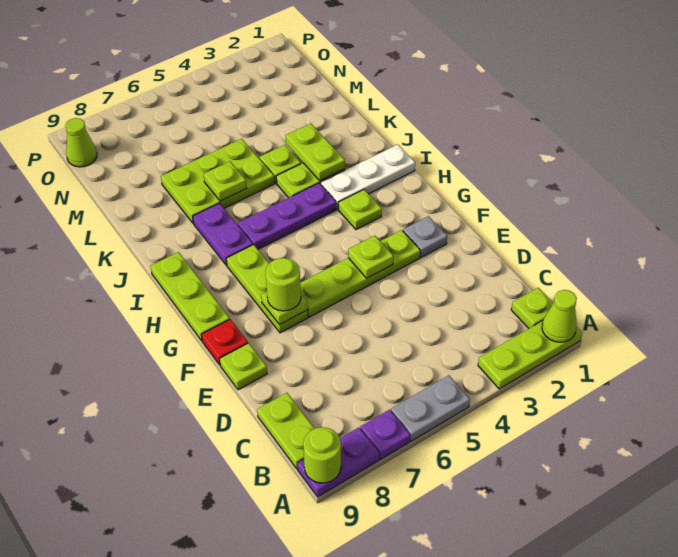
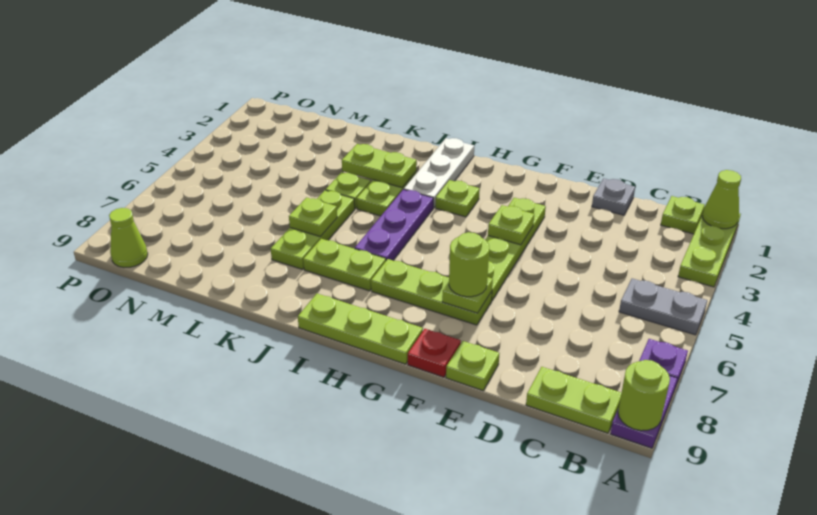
grey 1x2 plate [391,375,470,441] -> grey 1x2 plate turned to [619,279,707,335]
grey 1x1 plate [403,216,447,257] -> grey 1x1 plate moved to [592,179,635,215]
purple 1x2 plate [193,203,253,265] -> lime 1x2 plate [303,239,386,291]
lime 2x3 plate [161,139,275,223] -> lime 1x3 plate [271,190,355,269]

